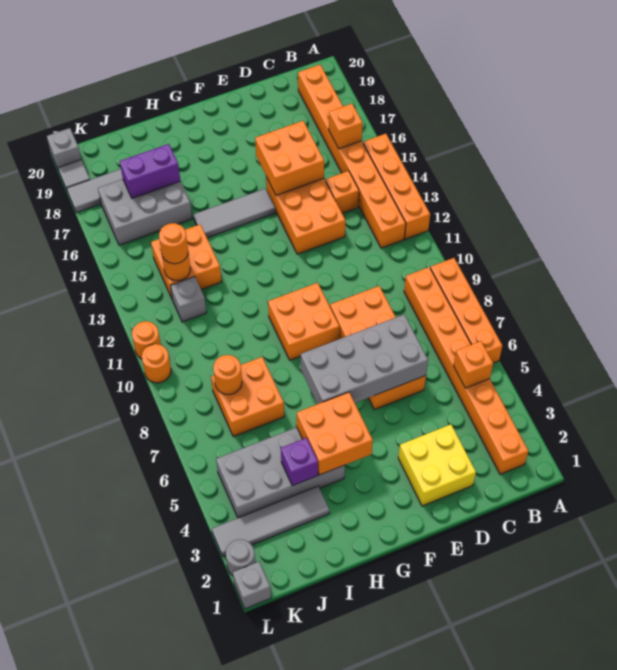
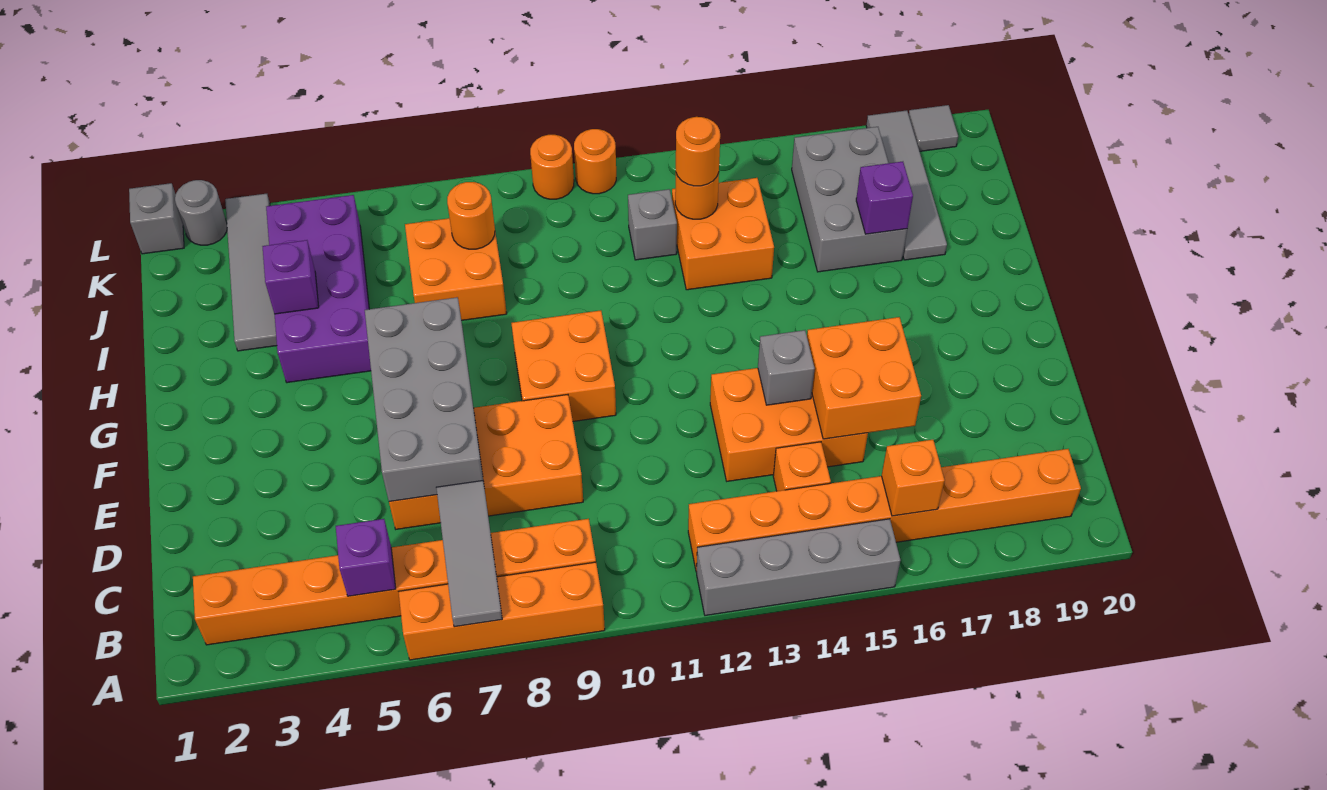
orange 1x4 brick [363,134,430,239] -> grey 1x4 brick [697,519,900,615]
orange 1x1 brick [454,341,493,388] -> purple 1x1 brick [336,519,396,596]
yellow 2x2 brick [398,425,476,506] -> none
grey 1x3 tile [193,188,275,238] -> grey 1x3 tile moved to [436,481,502,627]
orange 2x2 brick [297,392,373,475] -> none
grey 2x4 brick [216,427,345,518] -> purple 2x4 brick [266,195,371,383]
purple 1x2 brick [120,144,180,198] -> purple 1x1 brick [856,162,913,234]
grey 1x1 brick [47,128,81,171] -> grey 1x1 brick moved to [758,330,815,405]

